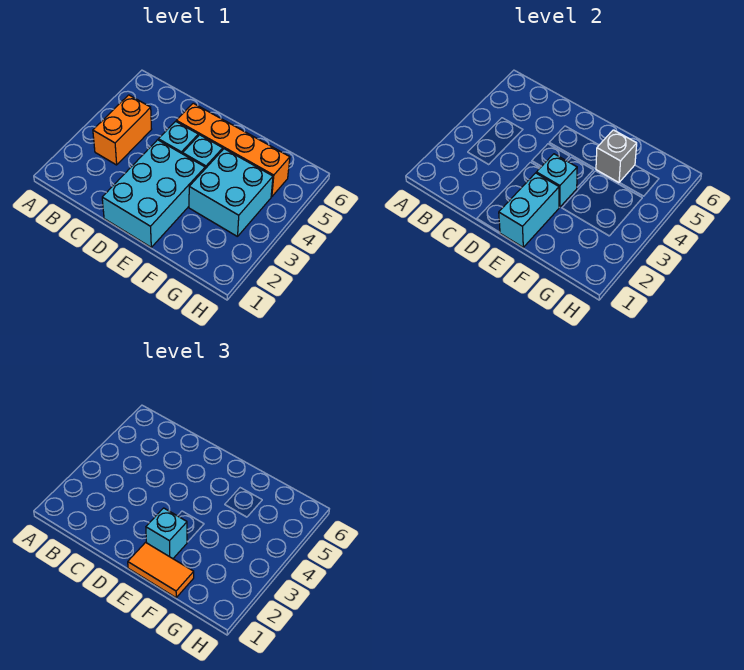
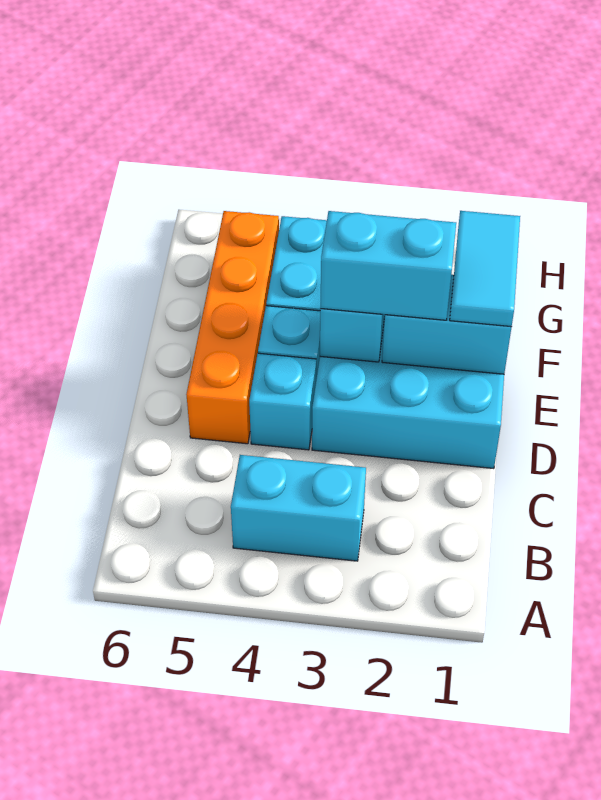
orange 1x2 brick [93,95,152,165] -> cyan 1x2 brick [231,455,366,561]
orange 1x2 tile [128,542,194,598] -> cyan 1x2 tile [450,211,520,327]
cyan 1x1 brick [146,508,187,559] -> cyan 1x2 brick [320,211,456,320]
grey 1x1 brick [596,130,637,183] -> none

